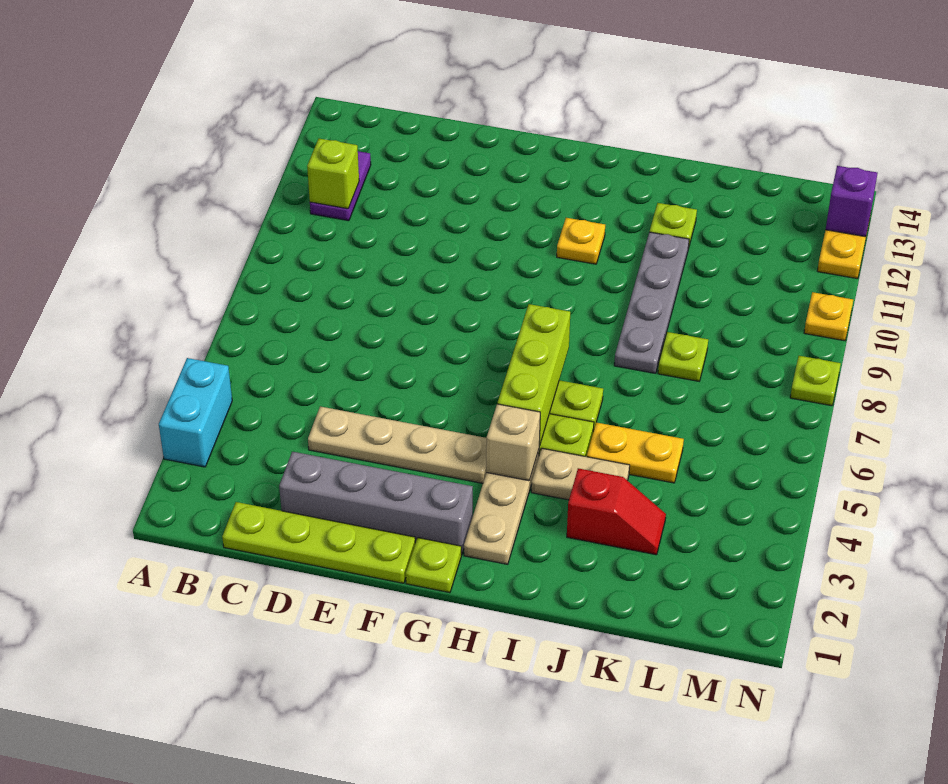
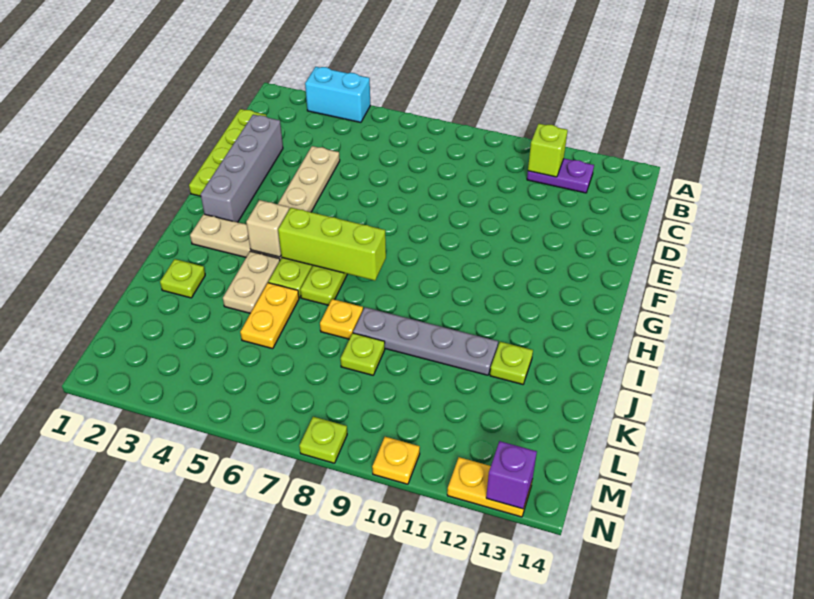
lime 1x1 plate [406,538,461,593] -> lime 1x1 plate moved to [160,259,205,298]
yellow 1x1 plate [557,218,605,264] -> yellow 1x1 plate moved to [320,299,363,339]
red 1x2 slope [567,468,666,555] -> none

